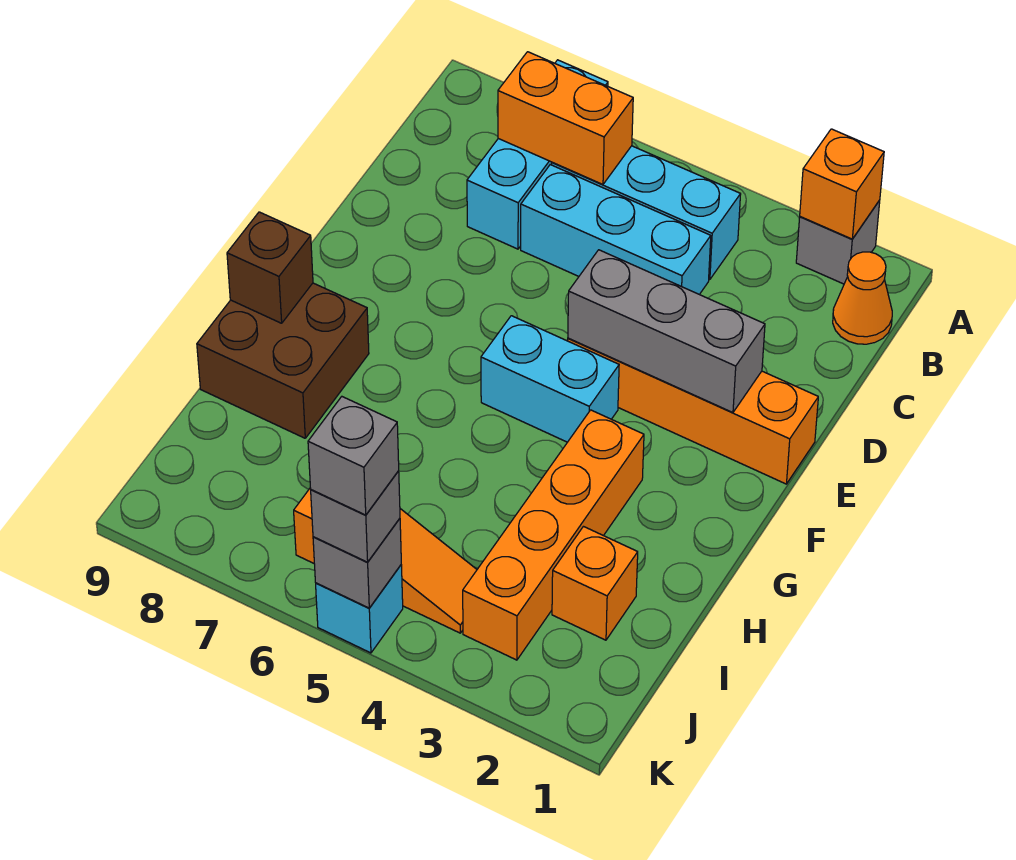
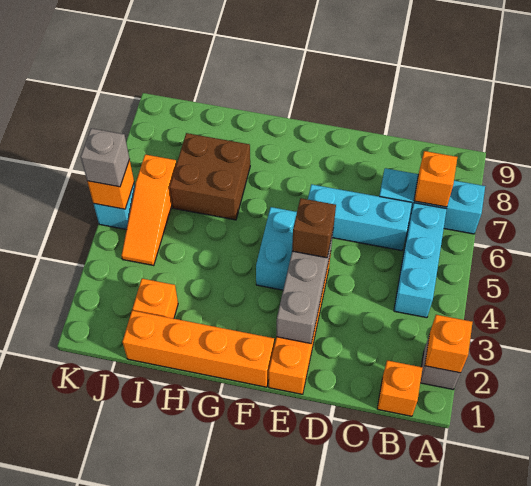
orange 1x1 cone [833,252,892,344] -> orange 1x1 brick [377,360,422,416]
orange 1x2 brick [498,52,633,184] -> orange 1x1 brick [414,151,457,207]
cyan 1x3 brick [521,165,711,294] -> cyan 1x3 brick turned to [308,184,412,251]
orange 1x4 brick [463,410,644,660] -> orange 1x4 brick moved to [122,310,274,387]
brown 2x2 brick [197,283,369,438] -> brown 2x2 brick moved to [170,133,250,220]
brown 1x1 brick [227,212,313,323] -> brown 1x1 brick moved to [292,198,336,258]
grey 1x1 brick [313,519,401,608] -> orange 1x1 brick [87,160,134,209]
grey 1x1 brick [308,397,399,515] -> none

